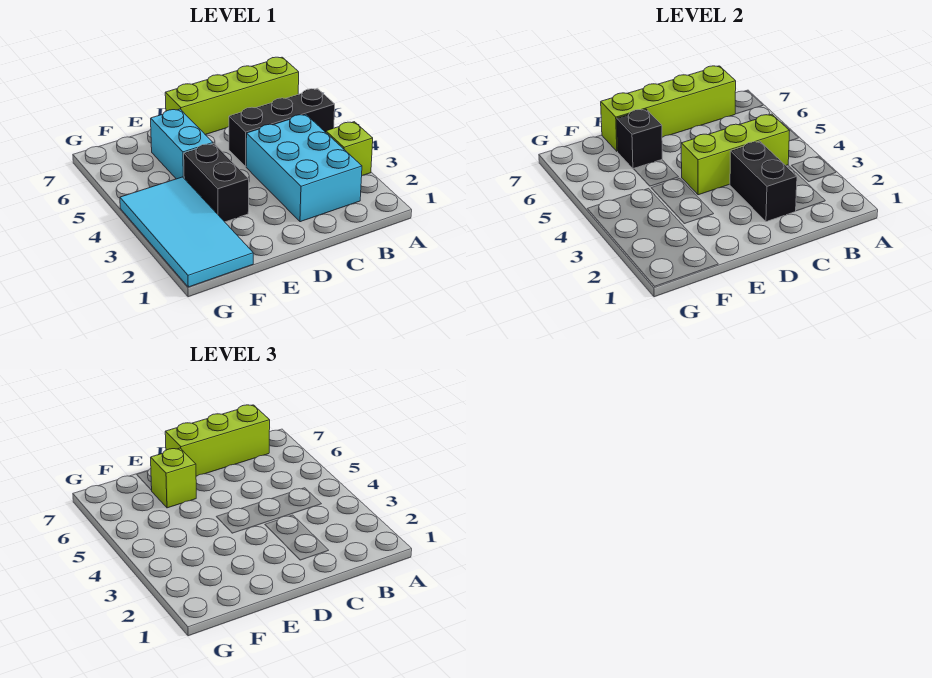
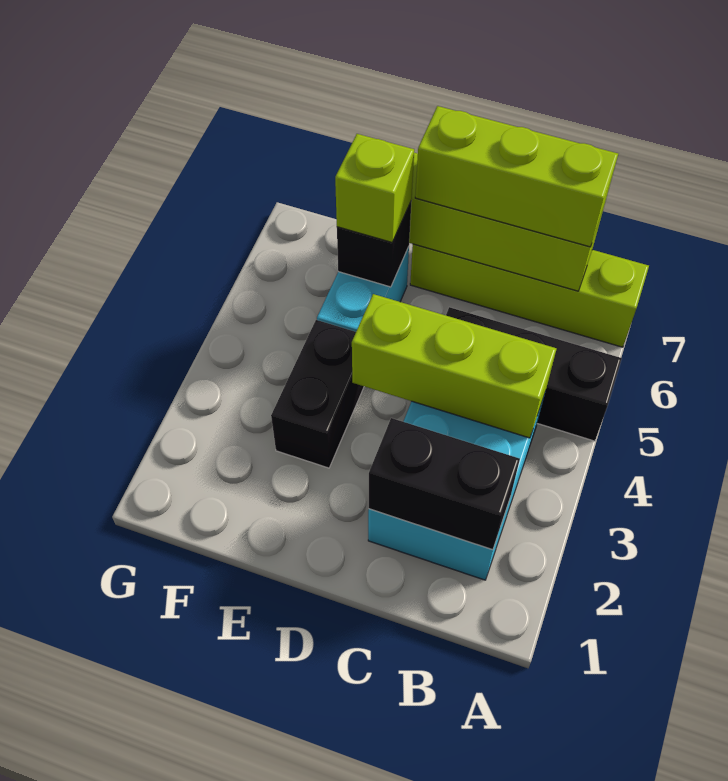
lime 1x1 brick [326,122,373,176] -> none
black 1x2 brick [730,141,797,222] -> black 1x2 brick turned to [369,418,520,550]
cyan 2x4 tile [120,177,253,287] -> none

